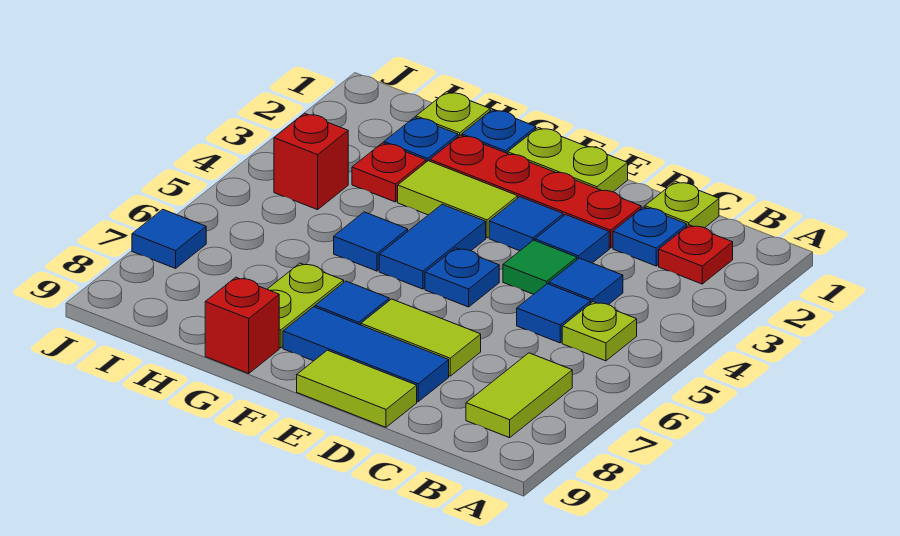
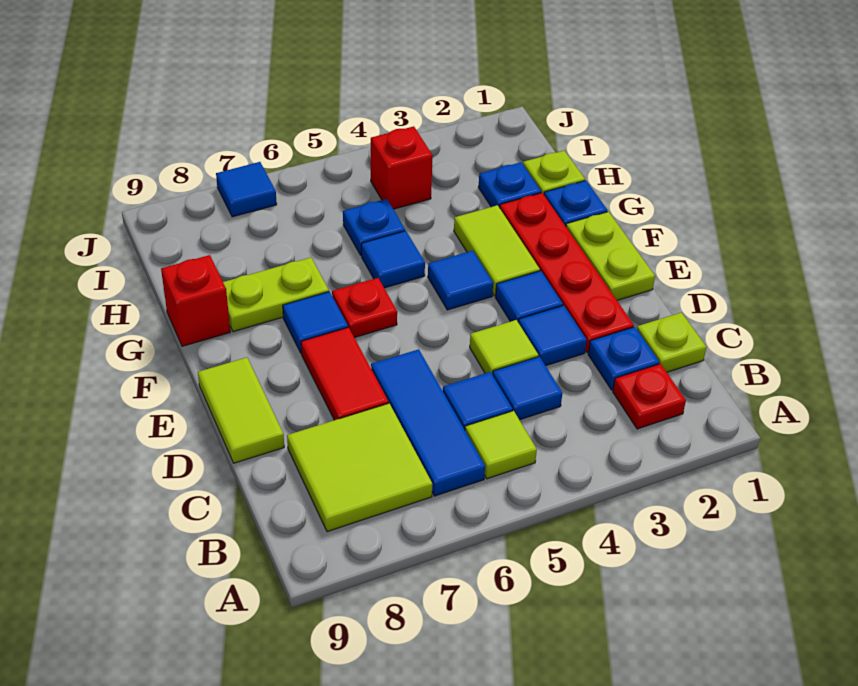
lime 1x1 plate [562,302,637,361] -> lime 1x1 tile [465,411,537,479]
lime 1x2 tile [466,353,572,438] -> lime 2x2 tile [287,403,432,532]
green 1x1 tile [503,240,577,294] -> lime 1x1 tile [470,320,538,375]
lime 1x2 tile [361,299,481,376] -> red 1x2 tile [301,327,388,420]
blue 1x3 tile [283,307,449,402] -> blue 1x3 tile moved to [371,349,485,496]
blue 1x1 plate [425,248,499,307] -> blue 1x1 plate moved to [343,199,405,255]
blue 1x2 tile [379,204,486,289] -> blue 1x1 tile [428,251,493,310]
red 1x1 plate [352,143,426,202] -> red 1x1 plate moved to [332,278,397,338]

